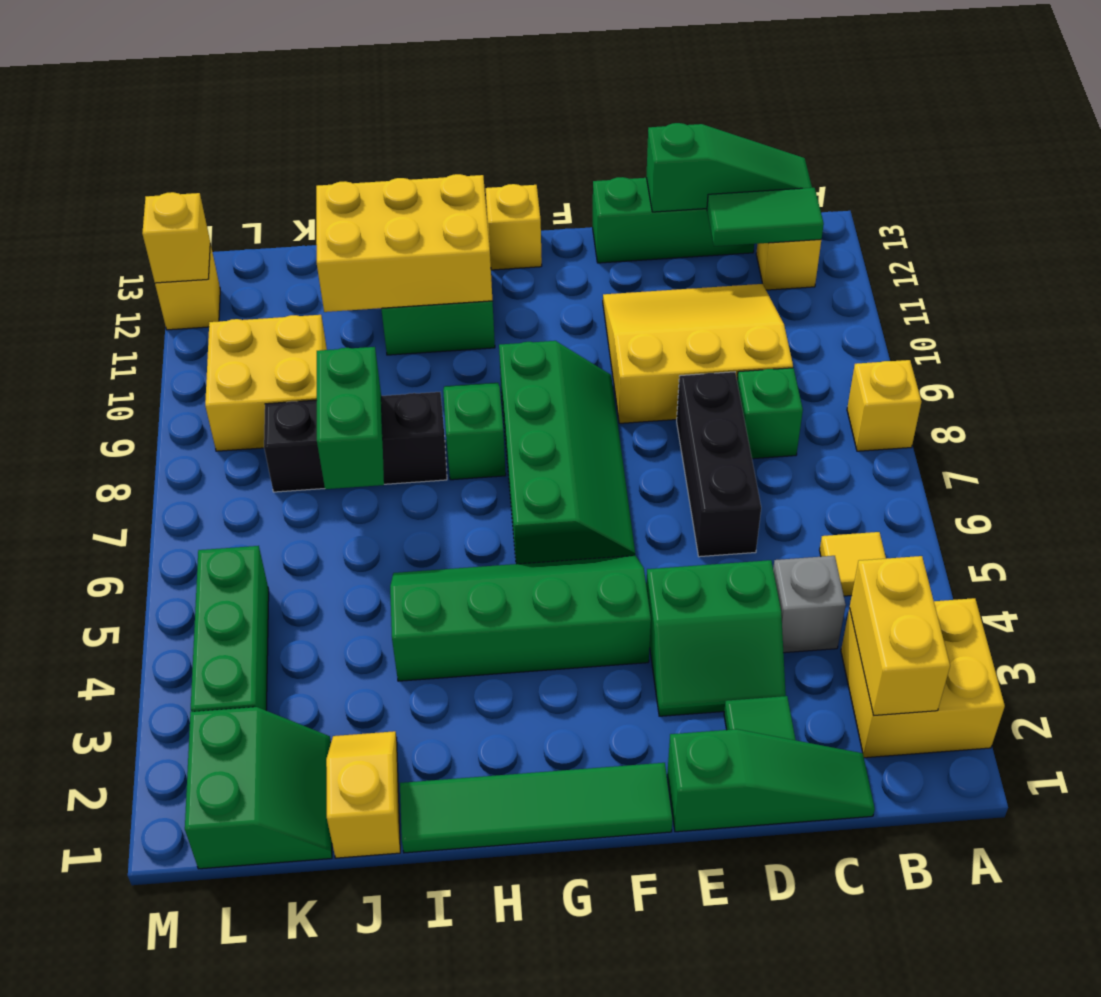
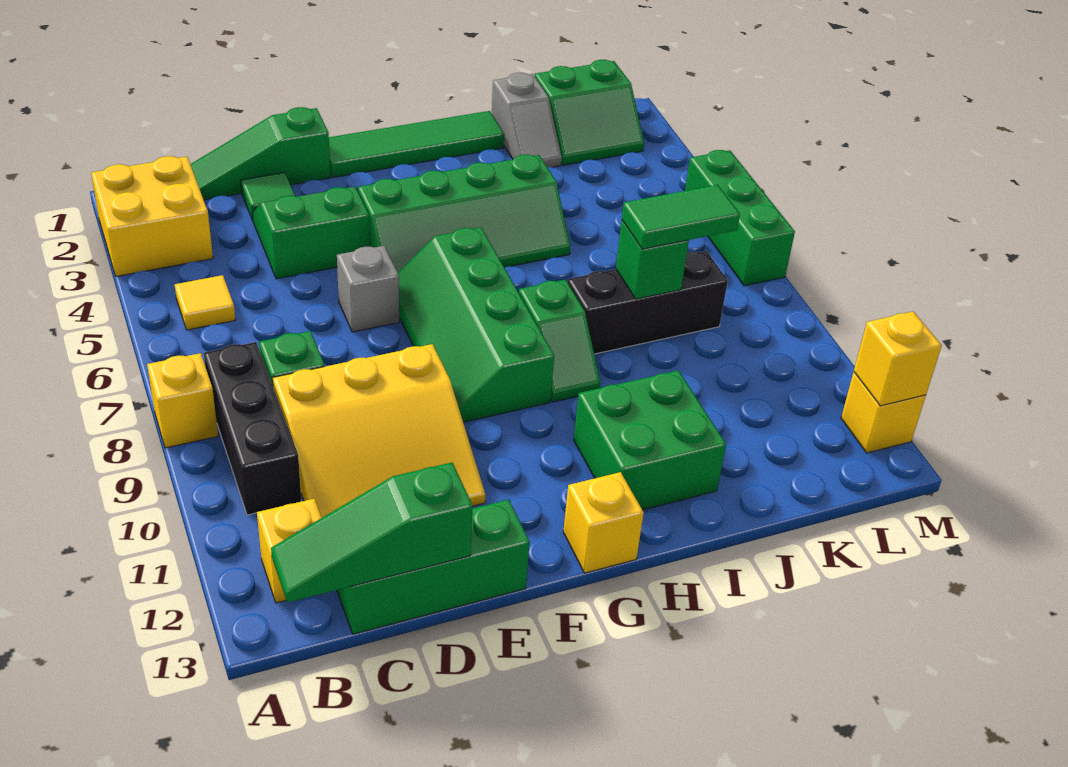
yellow 1x2 brick [850,556,950,716] -> none
green 1x2 tile [707,188,824,246] -> green 1x2 tile moved to [622,185,740,249]
grey 1x1 brick [773,556,846,653] -> grey 1x1 brick moved to [337,246,399,332]
black 1x3 brick [677,372,761,557] -> black 1x3 brick moved to [204,342,301,515]
yellow 2x3 brick [316,174,492,312] -> none
yellow 1x2 slope [326,731,400,858] -> grey 1x2 slope [492,73,562,167]
green 1x2 brick [317,347,384,489] -> green 1x1 brick [616,220,689,299]
green 2x2 slope [185,707,332,869] -> green 2x2 slope turned to [535,60,644,165]
yellow 2x2 brick [205,315,327,451] -> none
green 1x3 brick [191,546,269,712] -> green 1x3 brick moved to [685,150,795,286]

